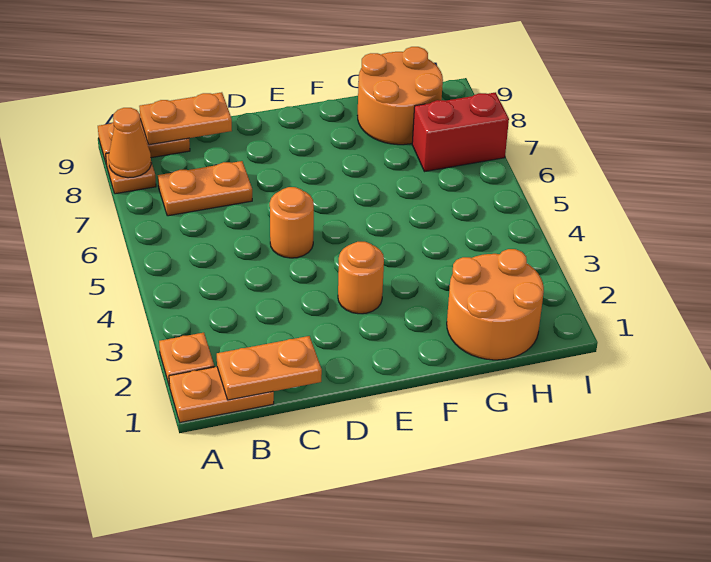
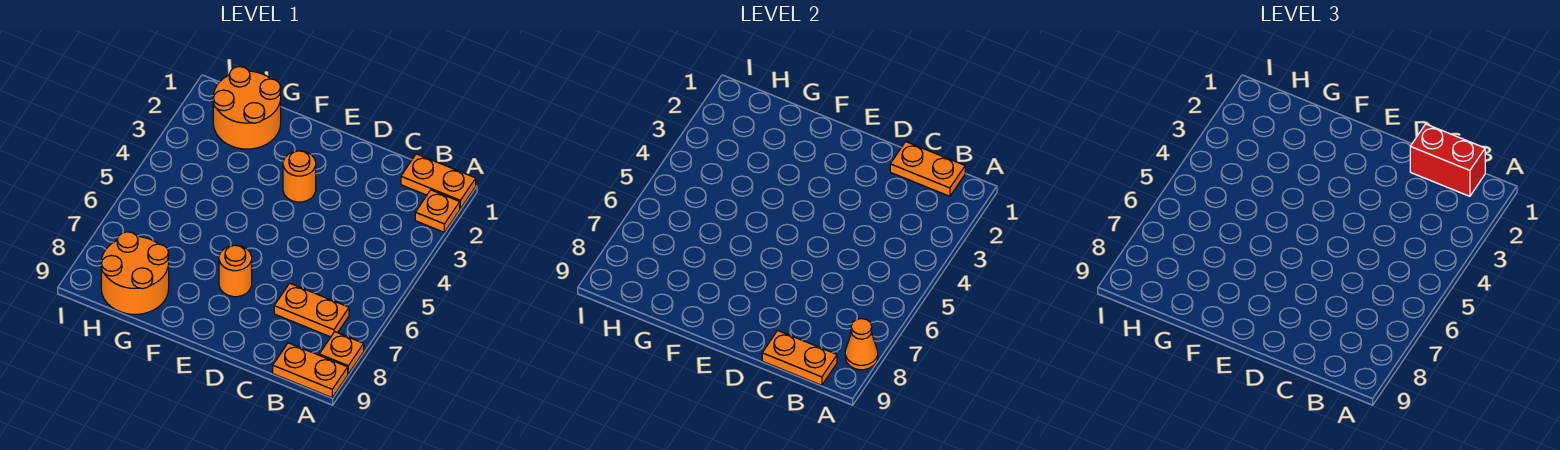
orange 1x1 round brick [270,187,314,258] -> orange 1x1 round brick moved to [219,245,252,297]
red 1x2 brick [412,92,509,172] -> red 1x2 brick moved to [1410,124,1485,196]

